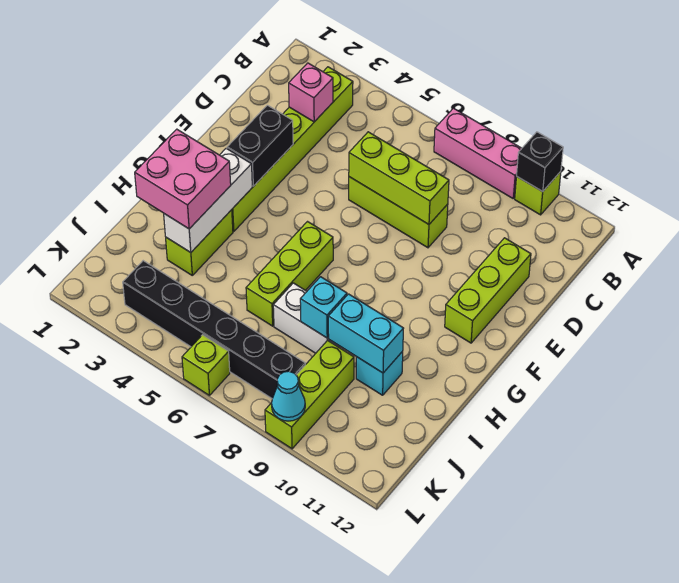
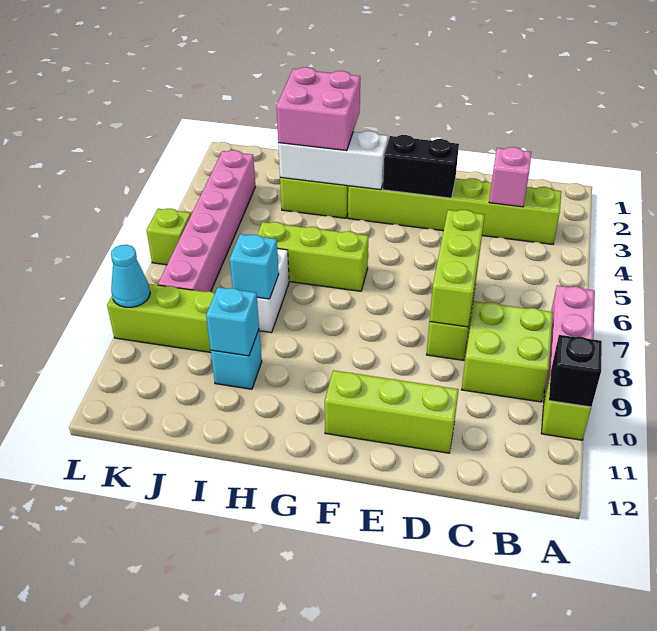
none -> lime 2x2 brick [461,301,553,402]
cyan 1x2 brick [328,294,404,373] -> cyan 1x1 brick [206,287,259,356]
black 1x6 brick [123,261,305,399] -> pink 1x6 brick [158,150,255,292]

